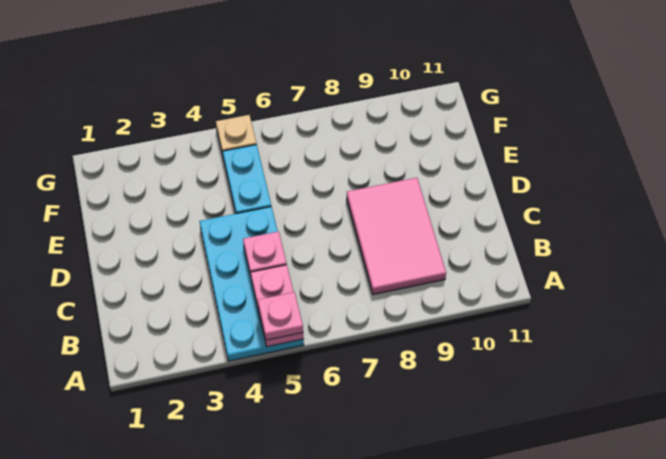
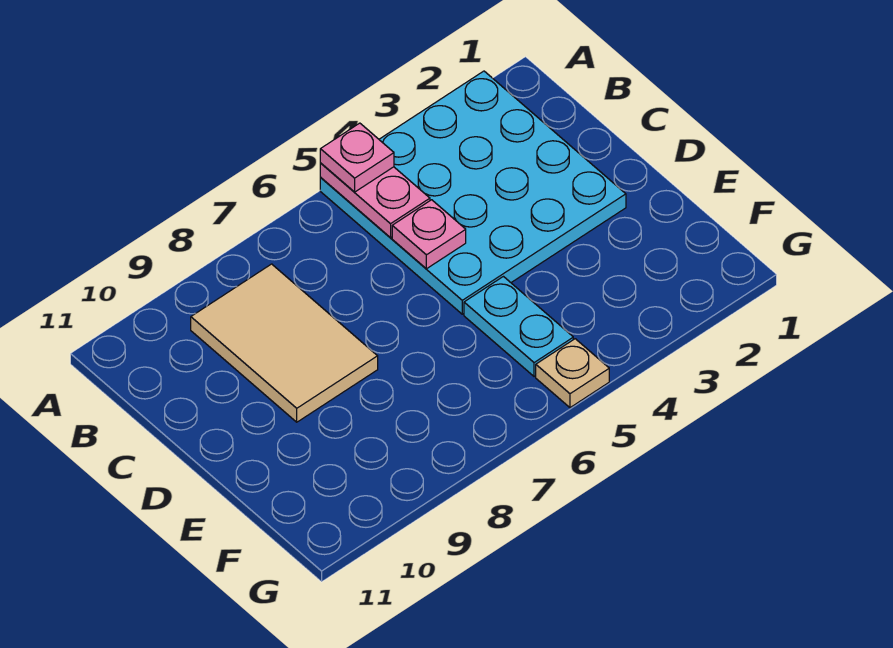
cyan 2x4 plate [199,207,304,361] -> cyan 4x4 plate [320,71,626,314]
pink 2x3 tile [347,178,446,295] -> tan 2x3 tile [191,264,378,422]

